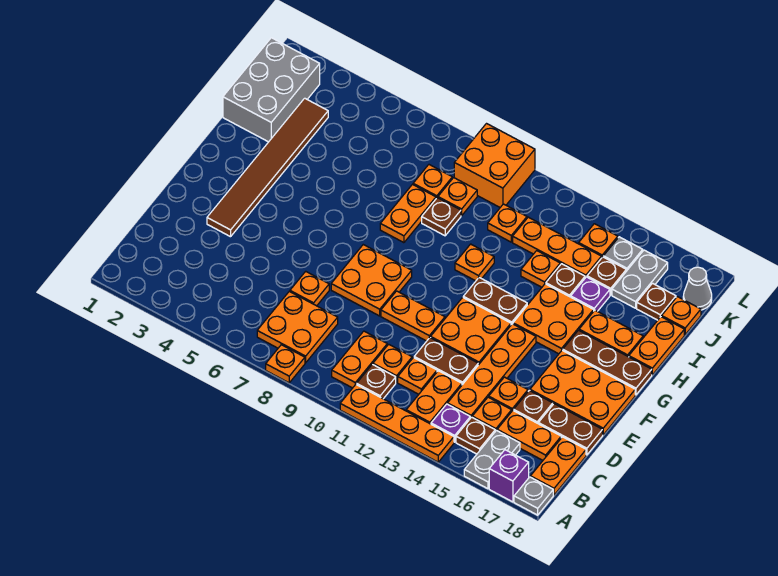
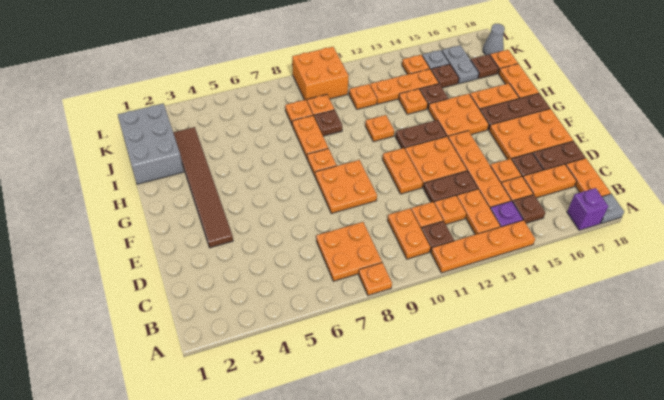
grey 1x2 plate [464,431,520,489] -> none
orange 1x1 plate [290,271,329,306] -> orange 1x1 plate moved to [307,148,337,176]
orange 1x2 plate [381,291,445,341] -> orange 1x2 plate turned to [382,148,423,194]
purple 1x1 plate [571,277,610,311] -> none

